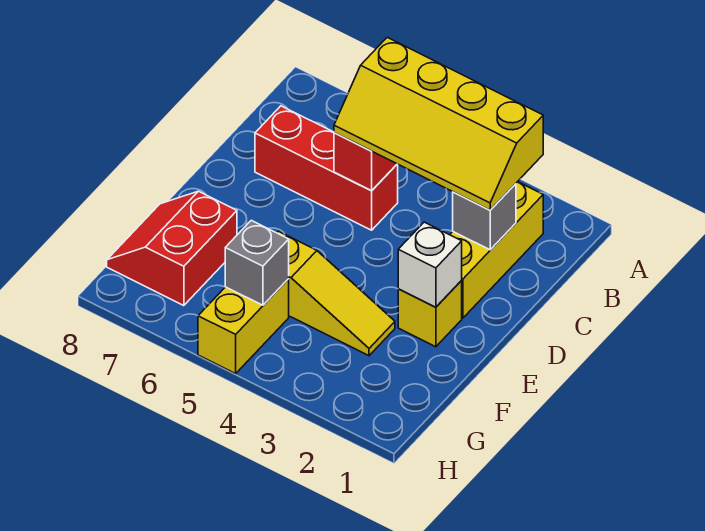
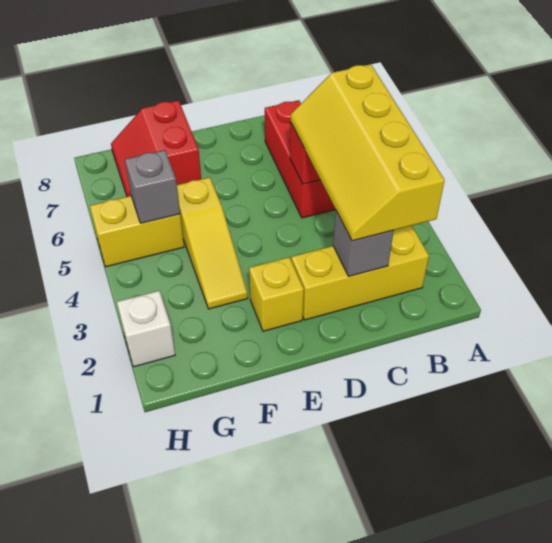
white 1x1 brick [398,222,462,307] -> white 1x1 brick moved to [117,291,175,367]
red 2x2 slope [107,191,237,306] -> red 2x2 slope turned to [111,100,201,197]

